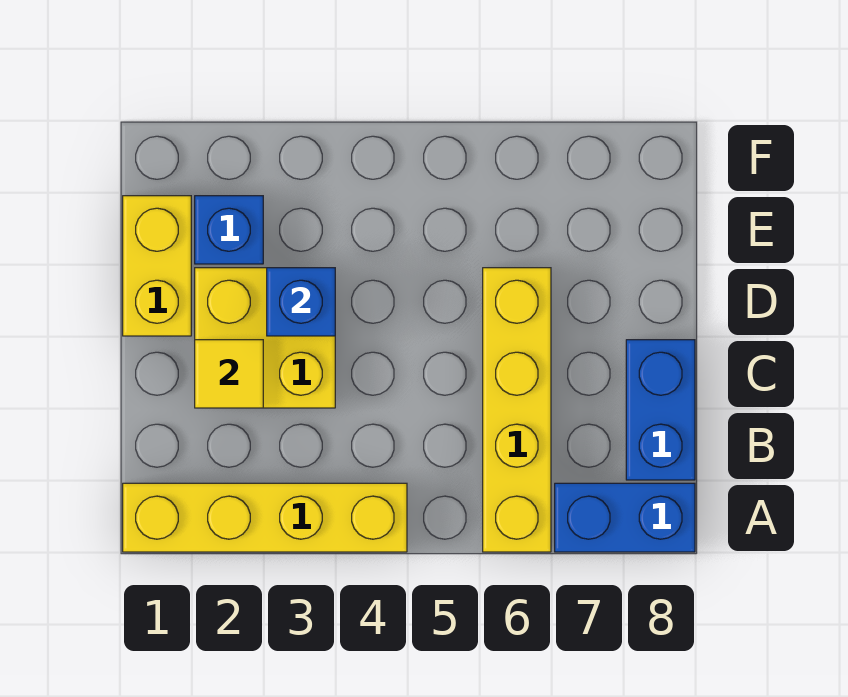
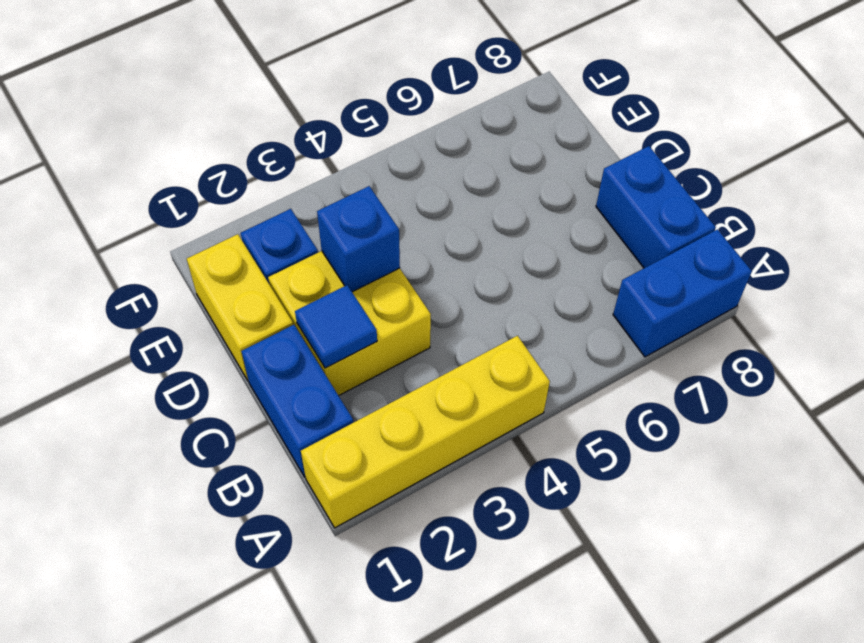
yellow 1x4 brick [483,268,551,552] -> none
none -> blue 1x2 brick [242,325,353,477]
yellow 1x1 tile [195,340,263,408] -> blue 1x1 tile [295,285,377,368]

